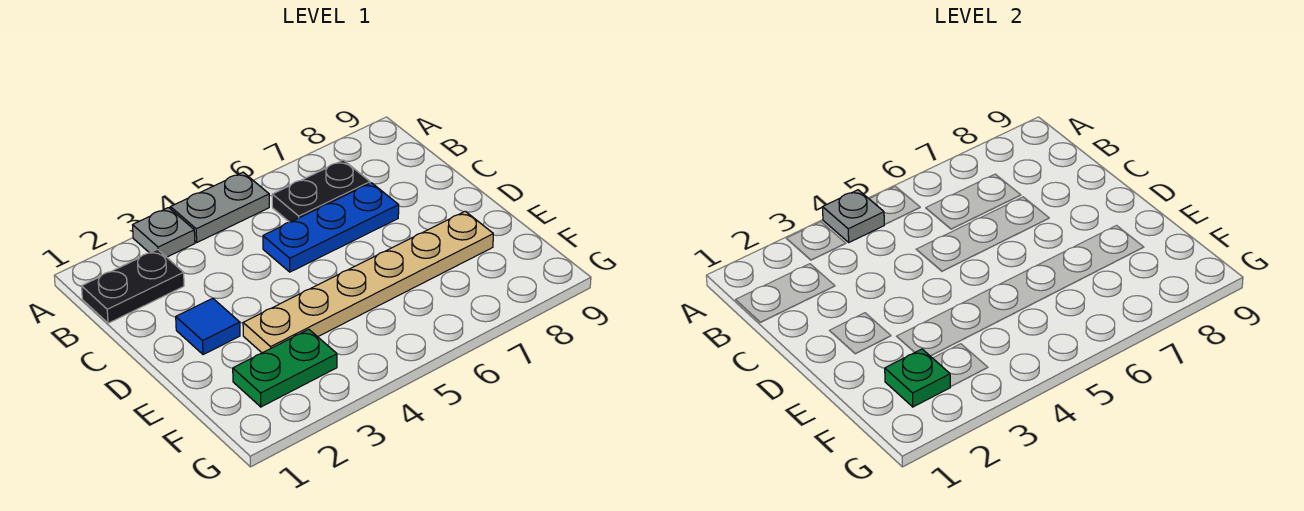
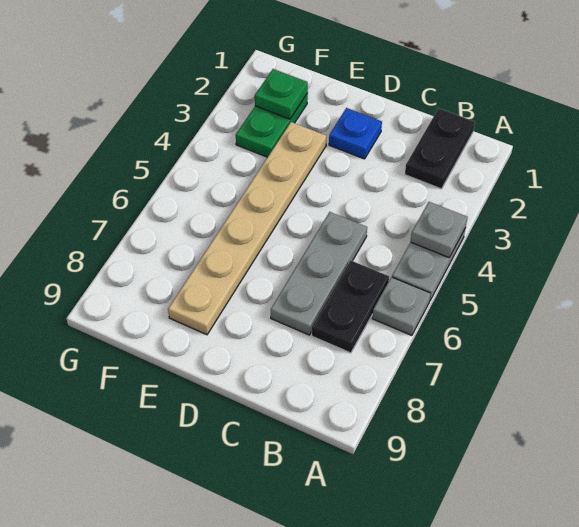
grey 1x1 plate [133,208,195,257] -> grey 1x1 plate moved to [372,277,431,335]
blue 1x3 plate [263,183,399,272] -> grey 1x3 plate [271,212,367,335]
blue 1x1 tile [176,298,240,355] -> blue 1x1 plate [329,108,382,159]

